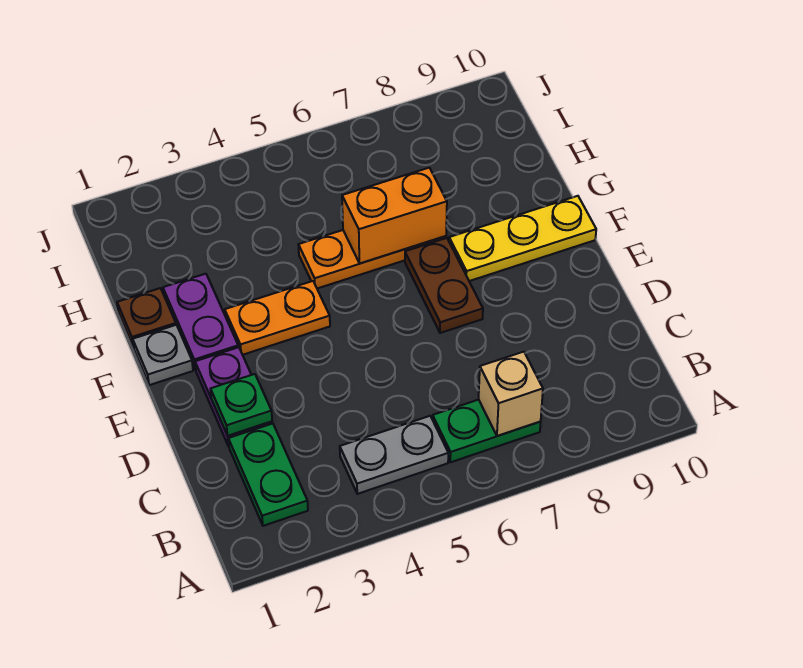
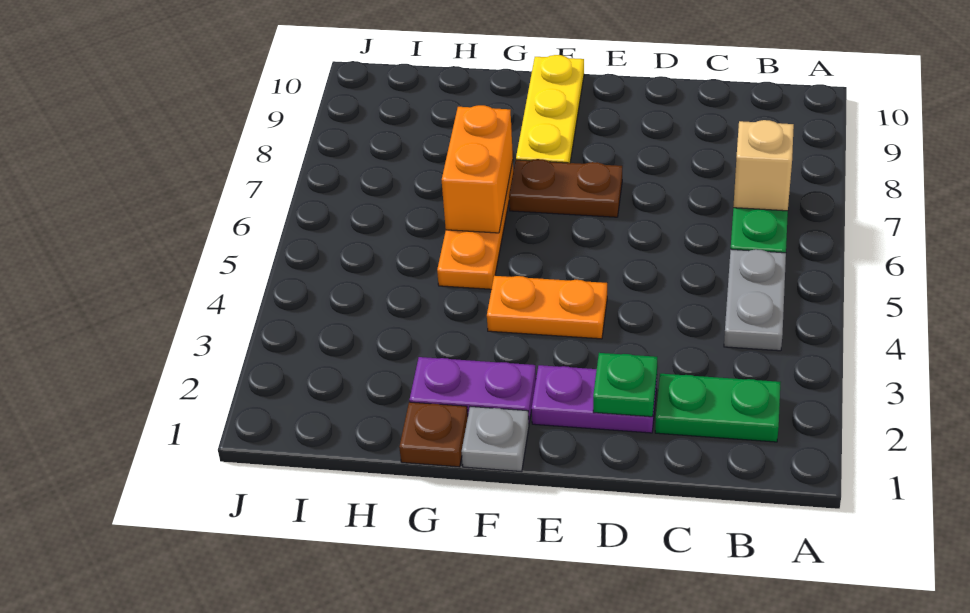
orange 1x2 plate [225,281,330,355] -> orange 1x2 plate turned to [487,276,607,339]

